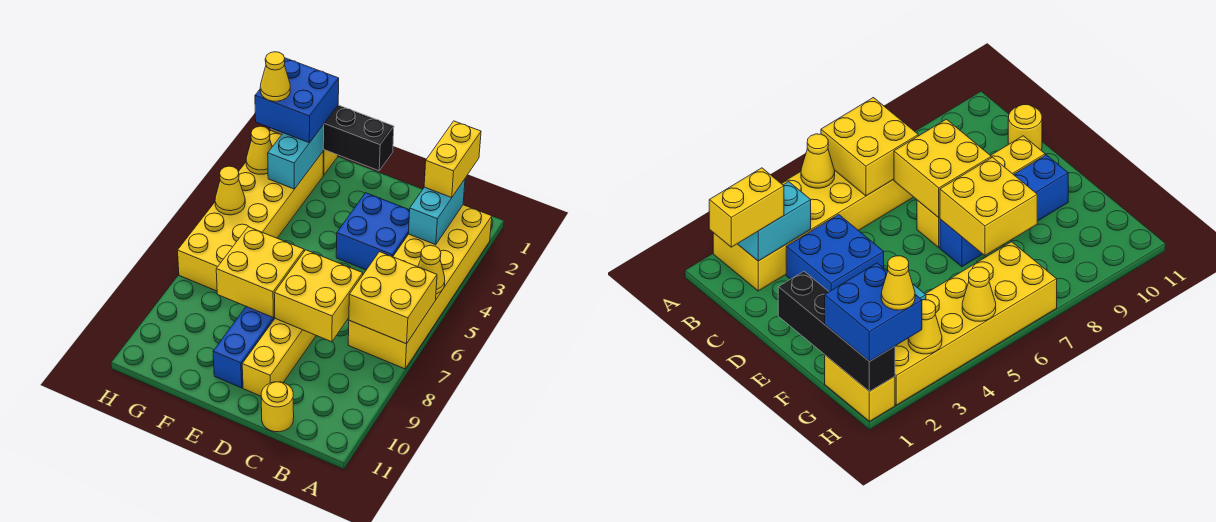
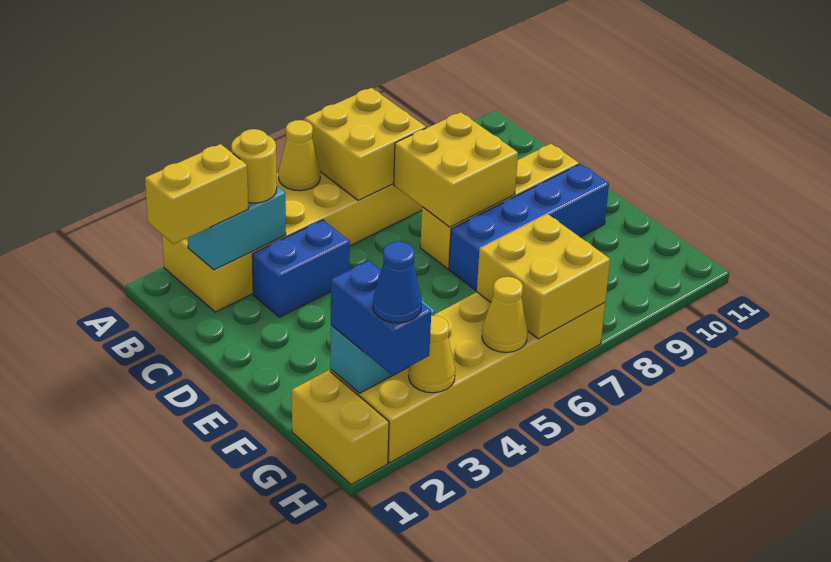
blue 2x2 brick [336,193,410,270] -> blue 1x2 brick [252,220,350,317]
yellow 1x1 round brick [261,382,294,432] -> yellow 1x1 round brick moved to [231,129,277,203]
black 1x4 brick [271,105,394,171] -> none
yellow 2x2 brick [216,227,304,318] -> yellow 2x2 brick moved to [477,214,610,339]
blue 2x2 brick [255,58,339,143] -> blue 1x2 brick [331,261,431,376]
yellow 1x1 cone [260,52,290,101] -> blue 1x1 cone [373,242,422,323]

